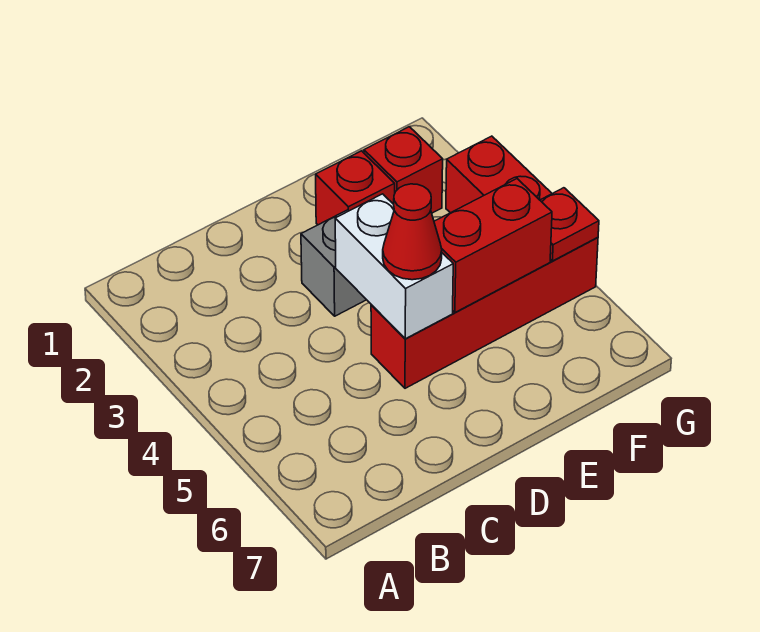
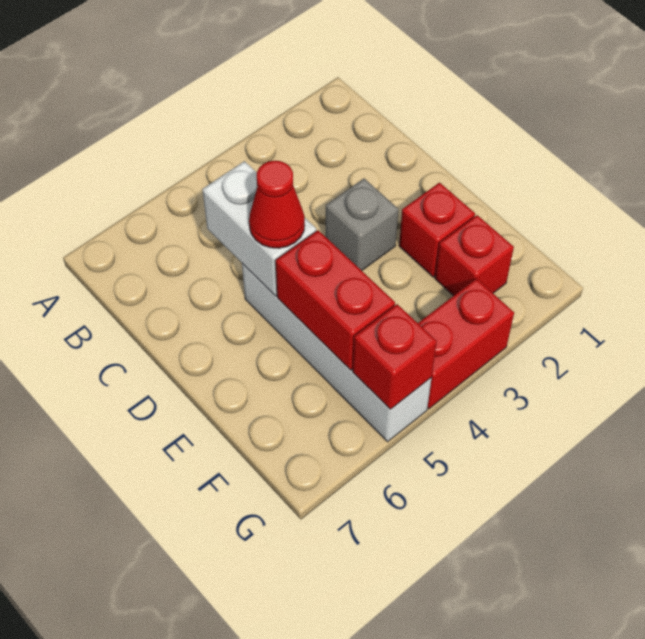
white 1x2 brick [335,194,453,339] -> white 1x2 brick turned to [202,161,316,296]
red 1x4 brick [371,237,598,388] -> white 1x4 brick [242,264,431,442]
red 1x1 plate [540,188,599,261] -> red 1x1 brick [353,304,437,409]

